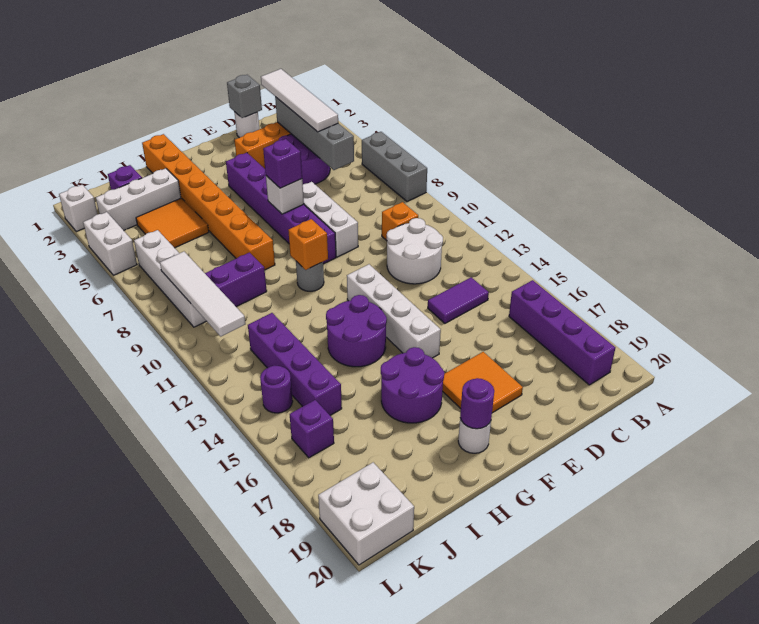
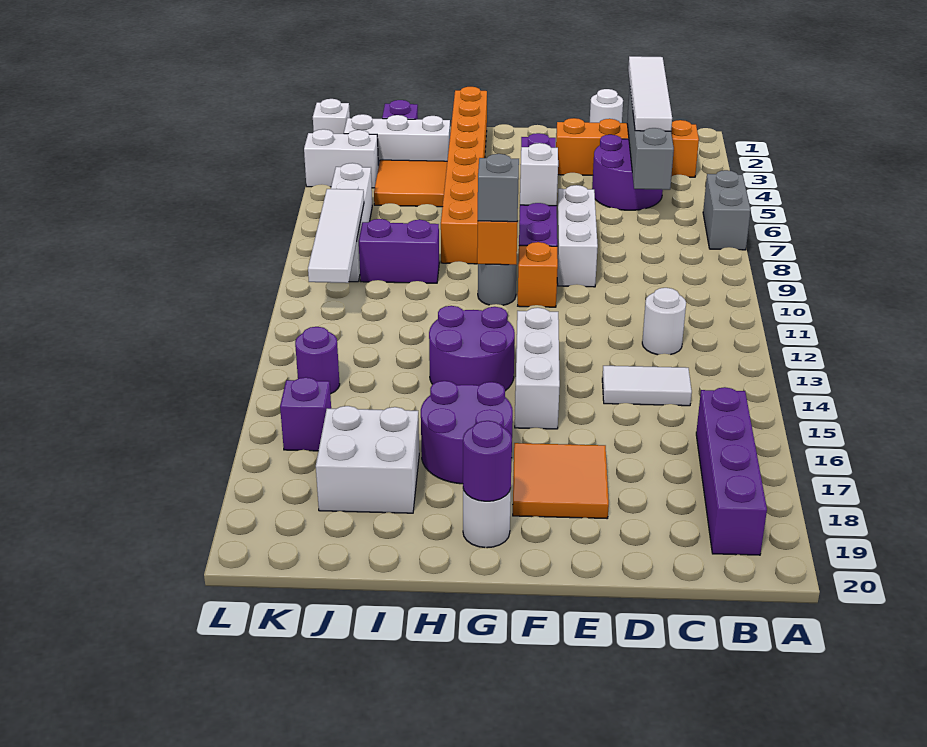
grey 1x3 brick [362,132,427,202] -> grey 1x2 brick [703,170,751,250]
orange 1x1 brick [382,202,418,241] -> orange 1x1 brick moved to [518,242,558,307]
white 2x2 round brick [387,218,443,284] -> white 1x1 round brick [642,288,686,355]
purple 1x2 tile [428,277,489,323] -> white 1x2 tile [602,366,692,406]
grey 1x1 brick [227,75,262,118] -> grey 1x1 brick moved to [478,154,519,222]
purple 1x1 brick [263,139,302,188] -> none
white 1x4 brick [347,264,441,358] -> white 1x3 brick [515,308,560,429]
purple 1x4 brick [248,313,342,415] -> none
white 2x2 brick [318,462,414,565] -> white 2x2 brick moved to [316,406,419,513]
white 1x2 brick [83,212,137,275] -> white 1x2 brick turned to [304,129,378,188]

